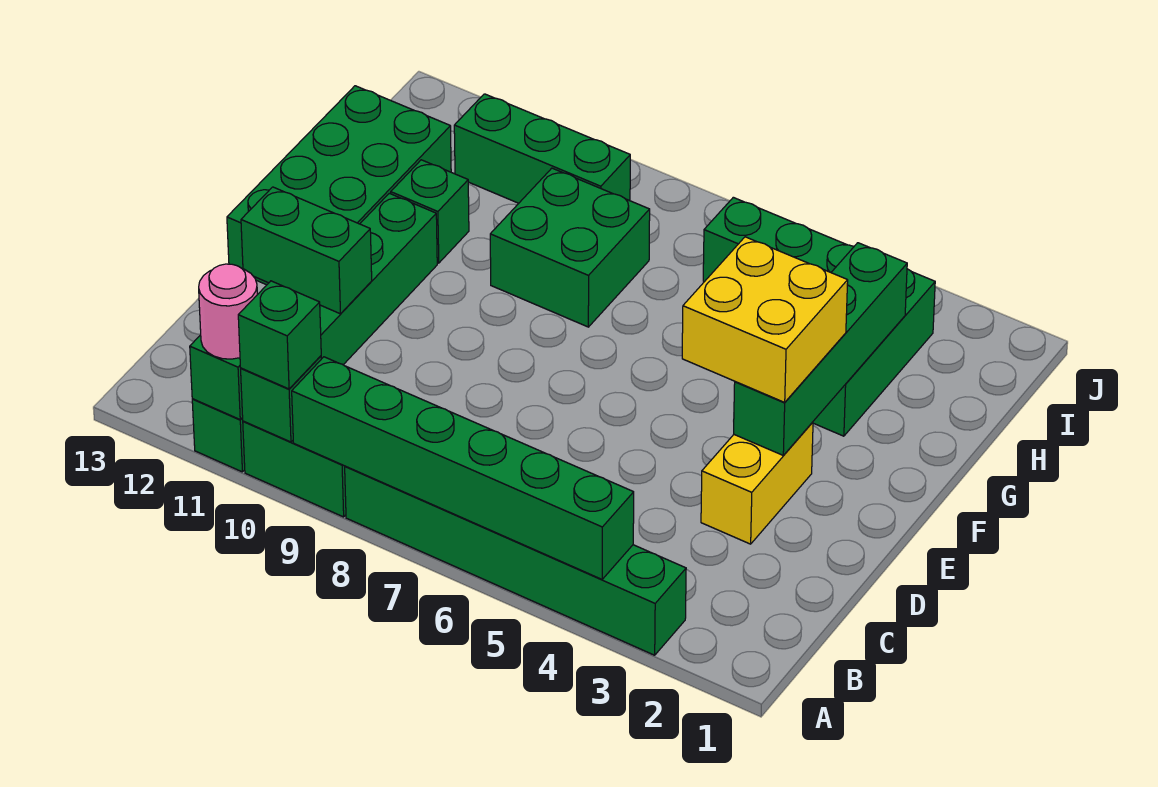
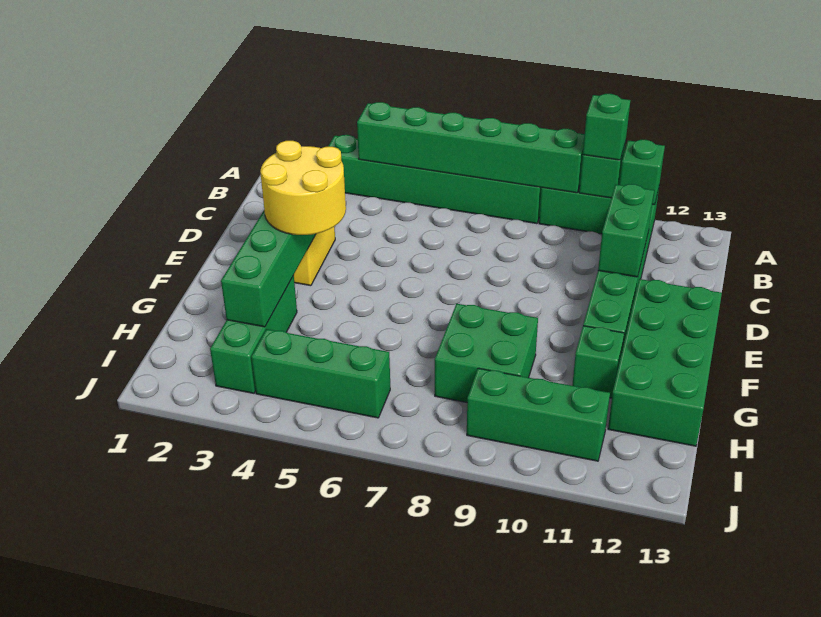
pink 1x1 round brick [199,264,257,359] -> none
green 1x2 brick [241,187,372,314] -> green 1x2 brick turned to [598,184,654,277]
yellow 2x2 brick [682,237,848,402] -> yellow 2x2 round brick [260,141,346,235]

